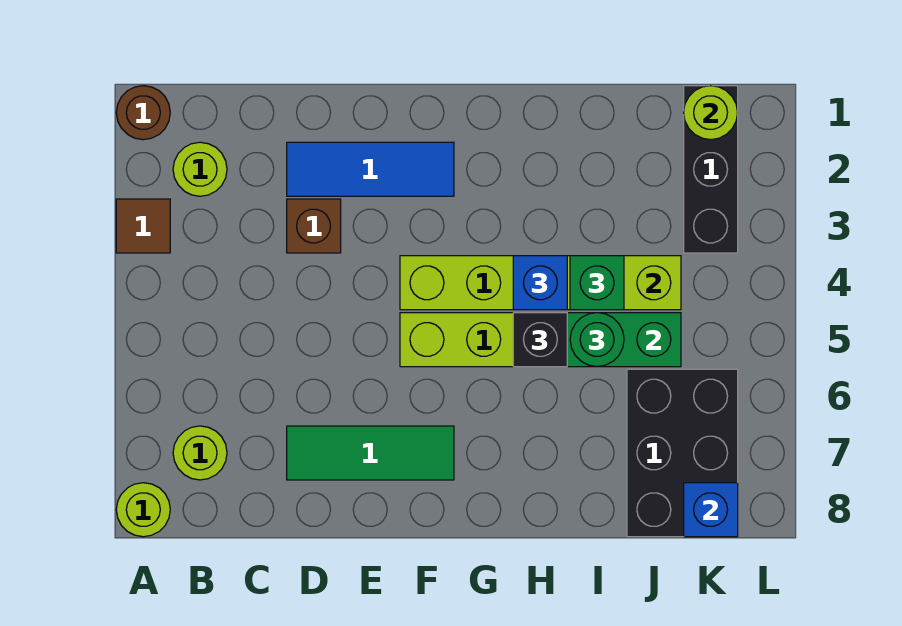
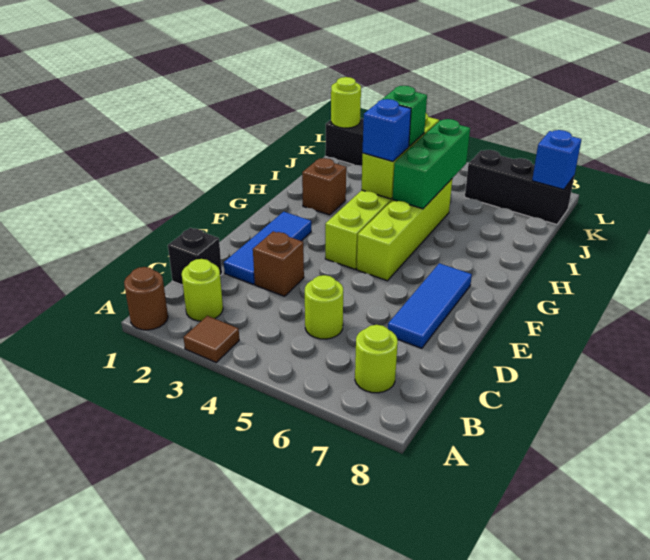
lime 1x1 round brick [116,483,170,537] -> lime 1x1 round brick moved to [305,275,343,339]
green 1x3 tile [287,426,454,480] -> blue 1x3 tile [388,263,472,348]
none -> brown 1x1 brick [302,158,346,215]
black 1x1 brick [513,313,567,367] -> black 1x1 brick moved to [168,228,222,285]
green 1x1 round brick [570,313,624,367] -> none
black 2x3 brick [627,369,738,537] -> black 1x3 brick [465,150,574,225]

